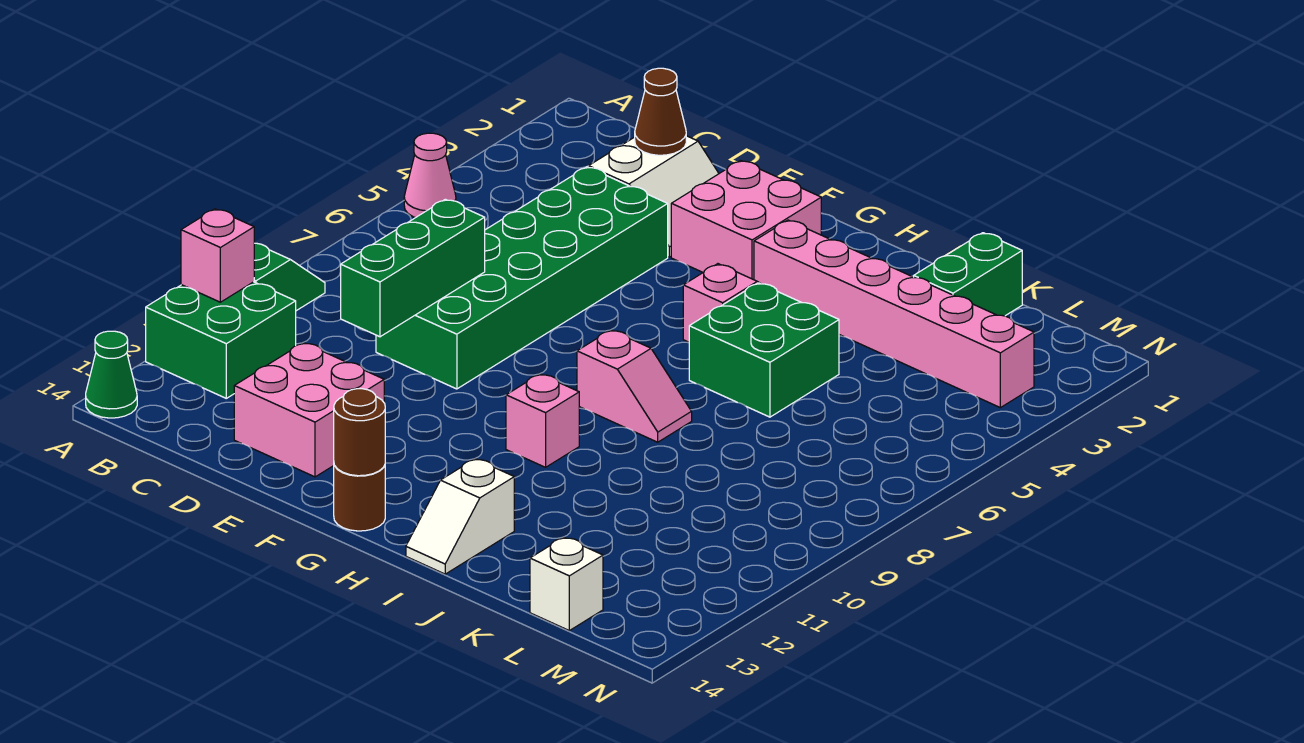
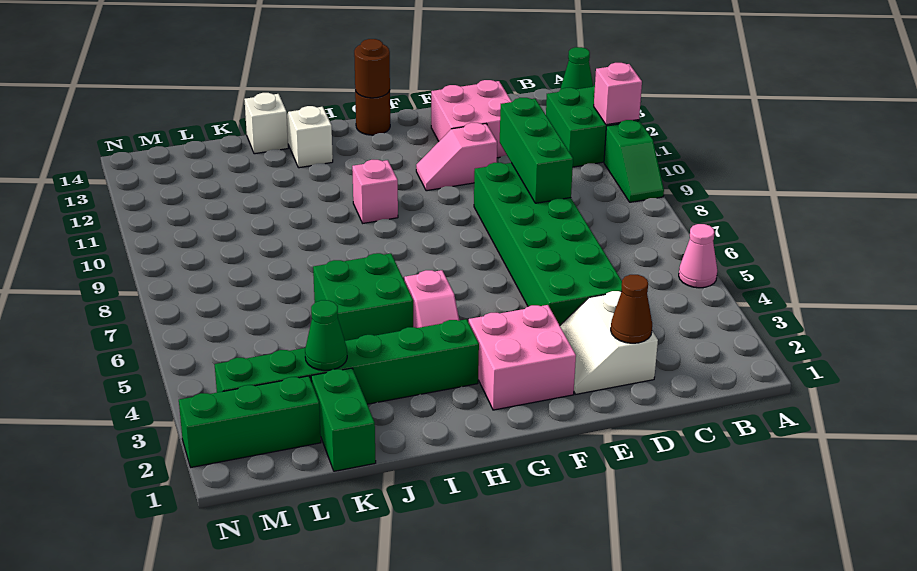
pink 1x6 brick [754,220,1034,408] -> green 1x6 brick [215,319,479,404]
pink 1x2 slope [577,330,692,442] -> pink 1x2 slope moved to [416,123,497,191]
none -> green 1x1 cone [305,300,347,371]
none -> green 1x3 brick [179,376,321,467]
white 1x1 brick [530,537,603,631] -> white 1x1 brick moved to [244,93,288,154]

